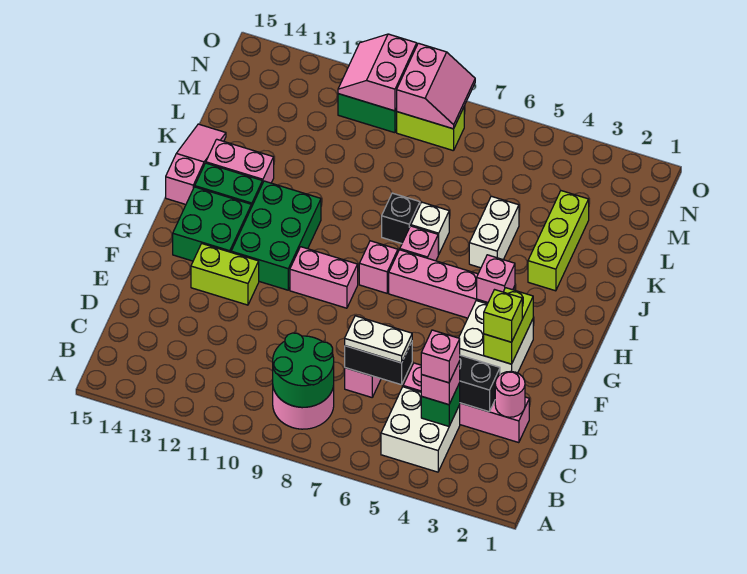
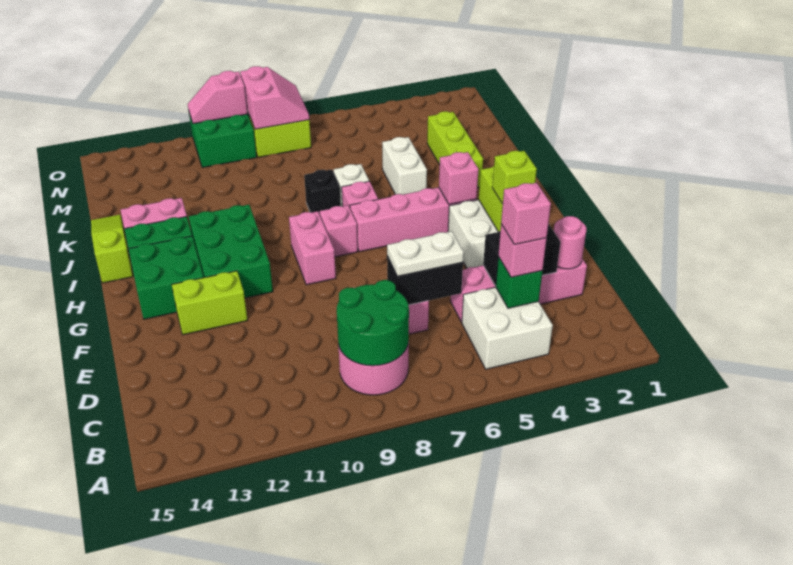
pink 1x2 brick [290,247,358,308] -> pink 1x2 brick turned to [289,211,336,285]
pink 1x3 slope [166,124,226,204] -> lime 1x3 slope [91,215,133,283]
pink 2x2 slope [338,34,417,111] -> pink 1x2 slope [188,71,248,124]

